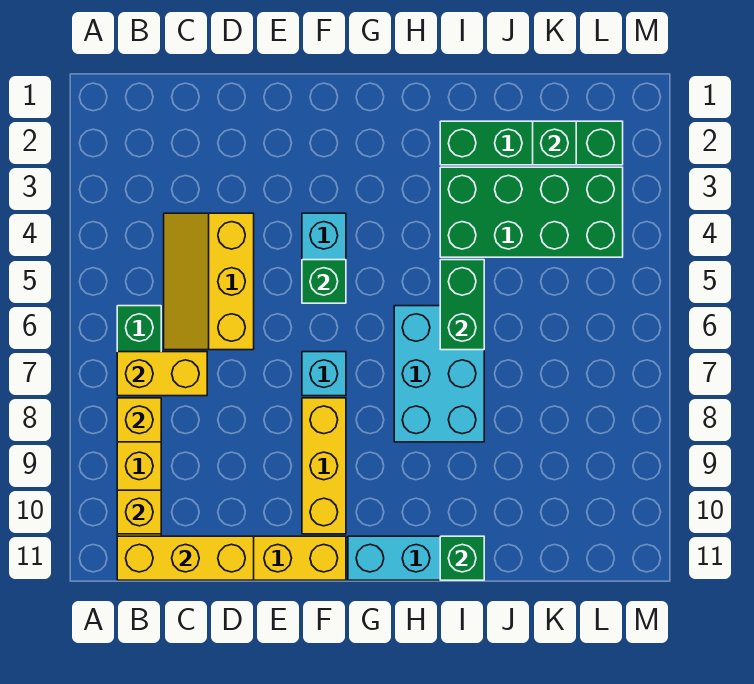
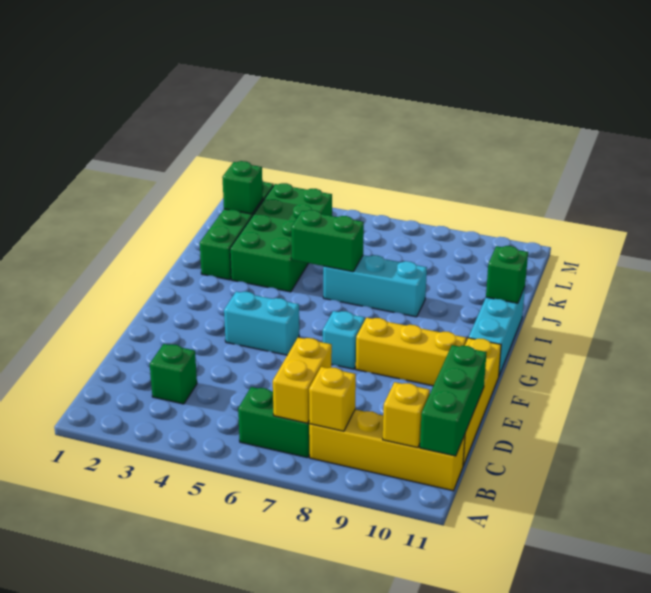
yellow 1x3 brick [117,536,254,580] -> green 1x3 brick [420,345,487,456]
yellow 2x3 slope [164,213,254,350] -> none
green 1x1 brick [302,260,346,303] -> green 1x1 brick moved to [150,344,197,404]
cyan 2x3 brick [394,306,484,442] -> cyan 1x3 brick [323,255,427,317]

